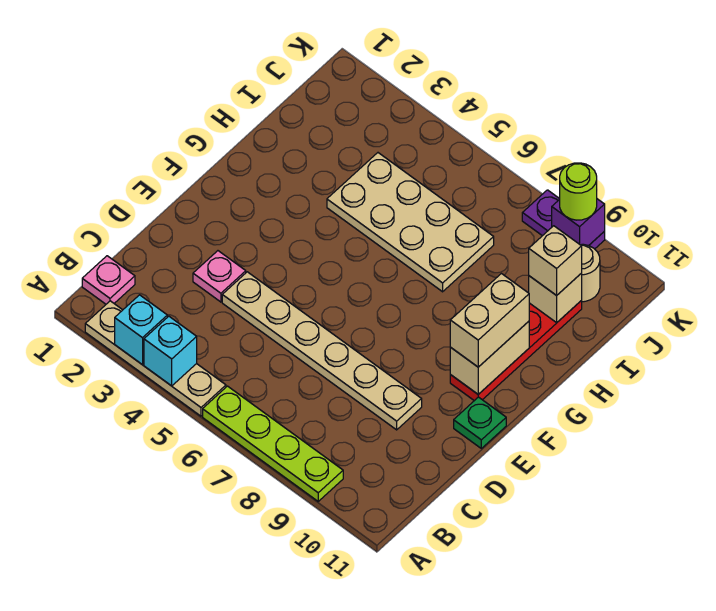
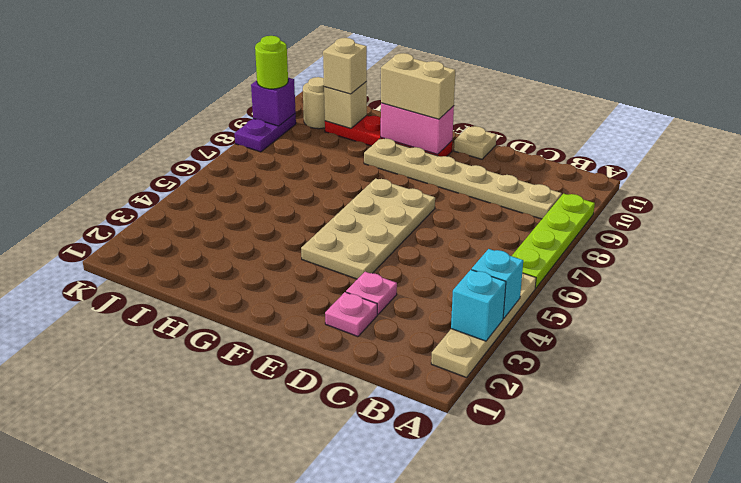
pink 1x1 plate [82,256,135,304] -> pink 1x1 plate moved to [325,292,377,337]
tan 1x6 plate [222,272,422,430] -> tan 1x6 plate turned to [364,138,562,219]
green 1x1 plate [454,397,506,448] -> tan 1x1 plate [454,126,497,159]
tan 1x2 brick [450,321,529,394] -> pink 1x2 brick [381,103,454,154]
tan 2x4 plate [327,153,494,292] -> tan 2x4 plate moved to [301,178,435,279]

